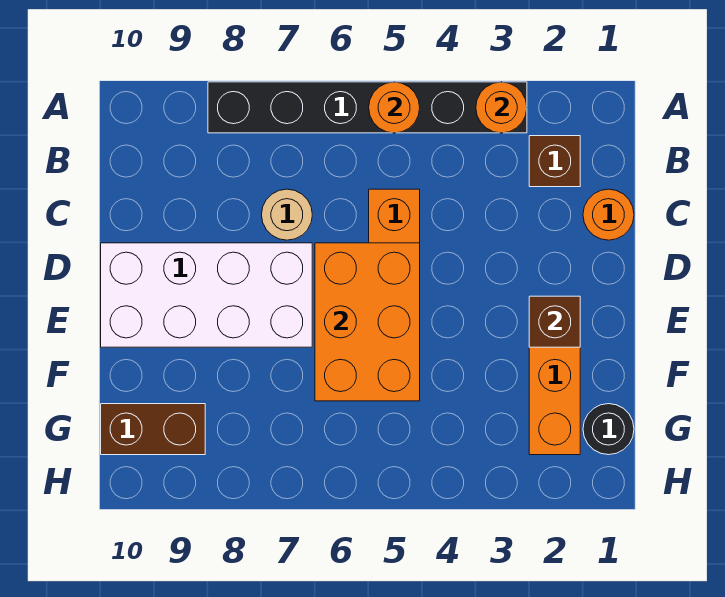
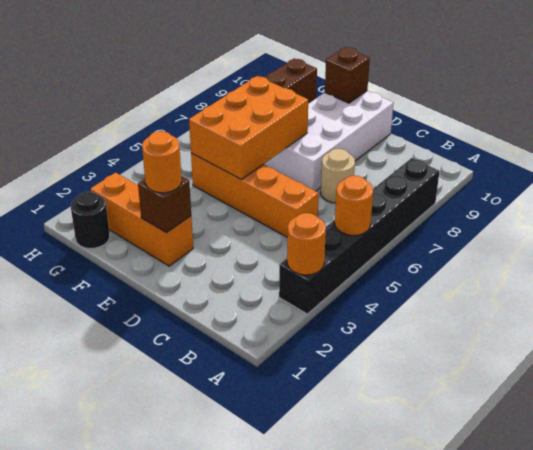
brown 1x1 brick [529,136,580,187] -> brown 1x1 brick moved to [325,47,370,103]
orange 1x1 round brick [583,189,634,240] -> orange 1x1 round brick moved to [142,131,182,193]
orange 2x3 brick [315,243,420,401] -> orange 2x3 brick turned to [189,76,308,180]

